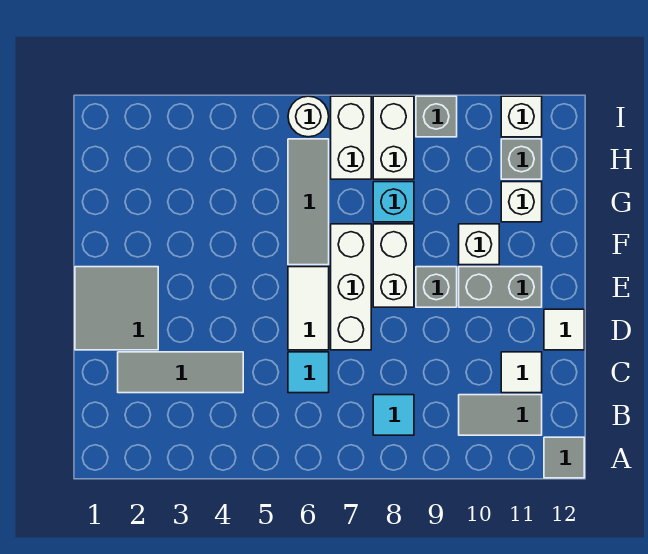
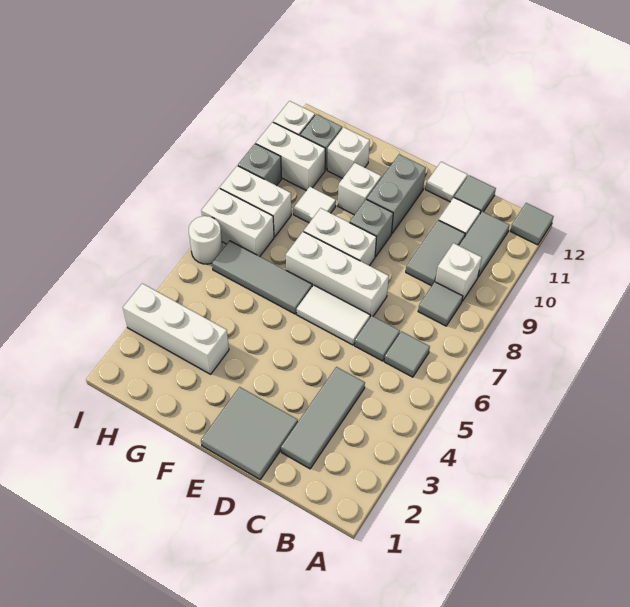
none -> grey 1x1 tile [384,331,430,377]
cyan 1x1 tile [373,395,414,435] -> grey 1x1 tile [418,282,463,326]
none -> white 1x1 brick [435,243,482,301]
cyan 1x1 tile [288,352,329,393] -> grey 1x1 tile [355,316,400,361]
none -> grey 1x2 tile [406,220,465,286]
none -> grey 1x1 tile [454,175,496,213]
none -> white 1x3 brick [123,284,229,374]
cyan 1x1 brick [373,182,414,222] -> none
none -> white 1x1 tile [293,187,336,223]
none -> white 1x2 brick [256,122,325,191]

